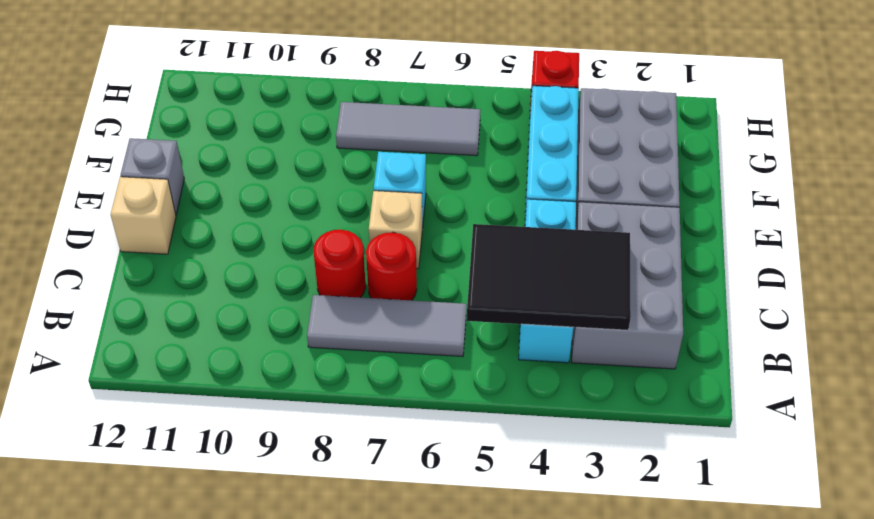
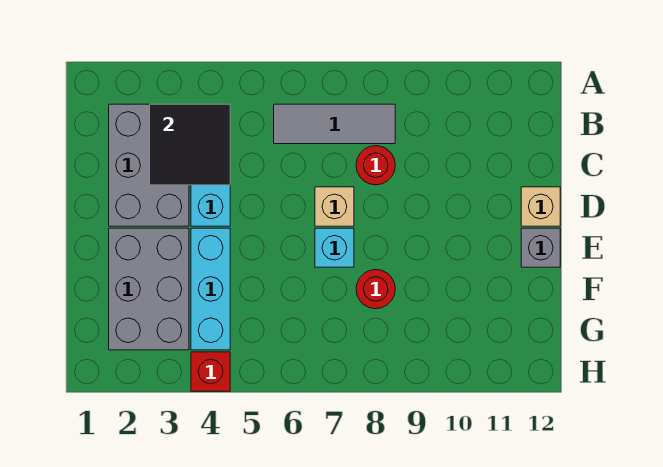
black 2x3 tile [467,224,631,330] -> black 2x2 tile [150,104,230,185]
red 1x1 round brick [366,232,417,300] -> red 1x1 round brick moved to [356,270,395,309]
grey 1x3 tile [336,102,481,156] -> none

